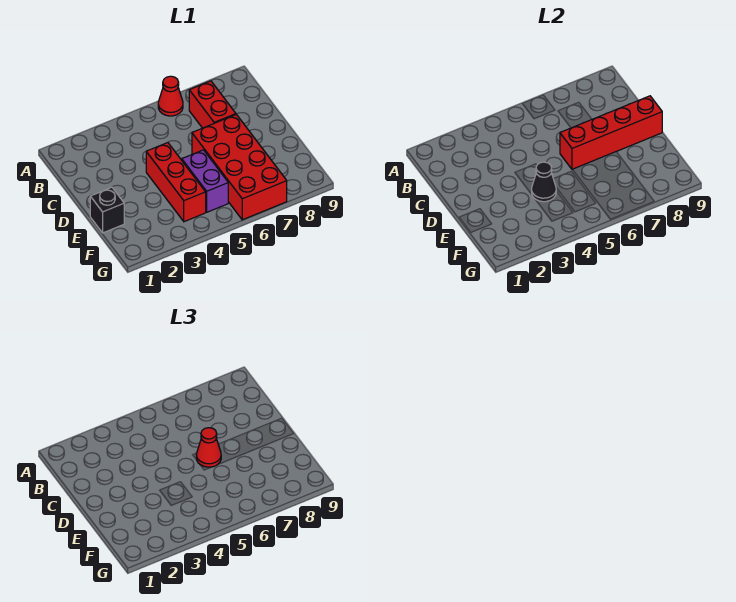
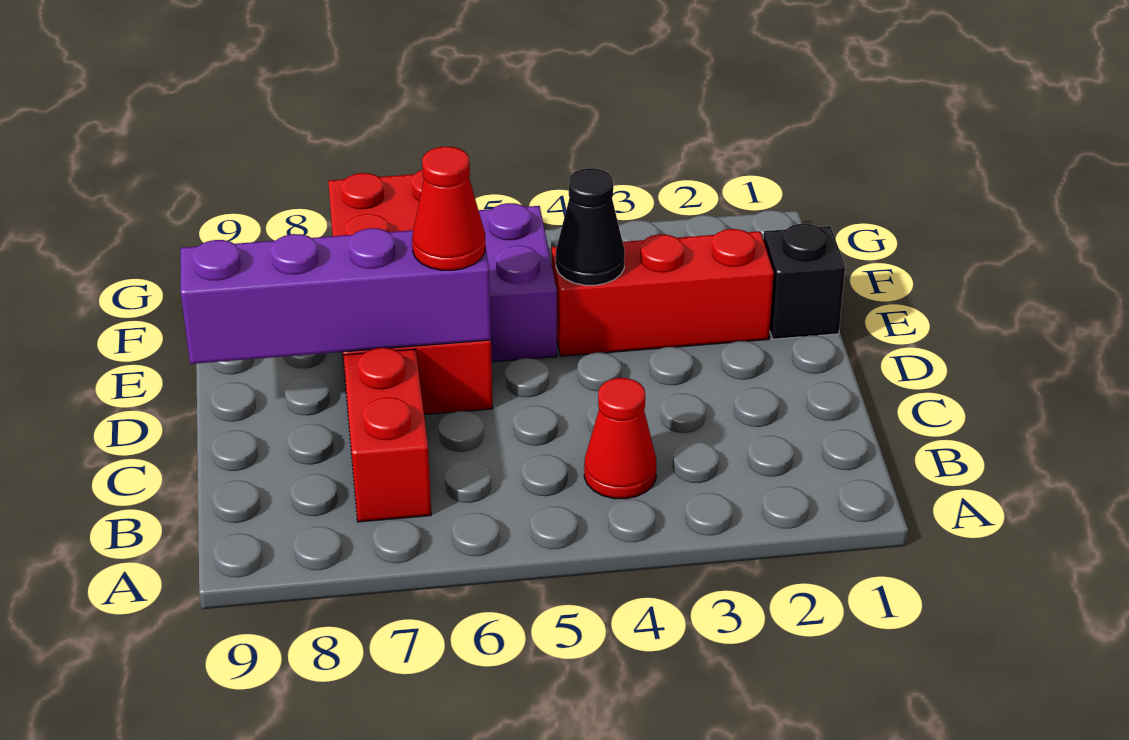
red 1x1 cone [158,76,183,116] -> red 1x1 cone moved to [584,378,656,499]
red 1x3 brick [146,143,206,222] -> red 1x3 brick turned to [552,229,774,356]
red 1x4 brick [560,96,662,170] -> purple 1x4 brick [181,228,491,364]

